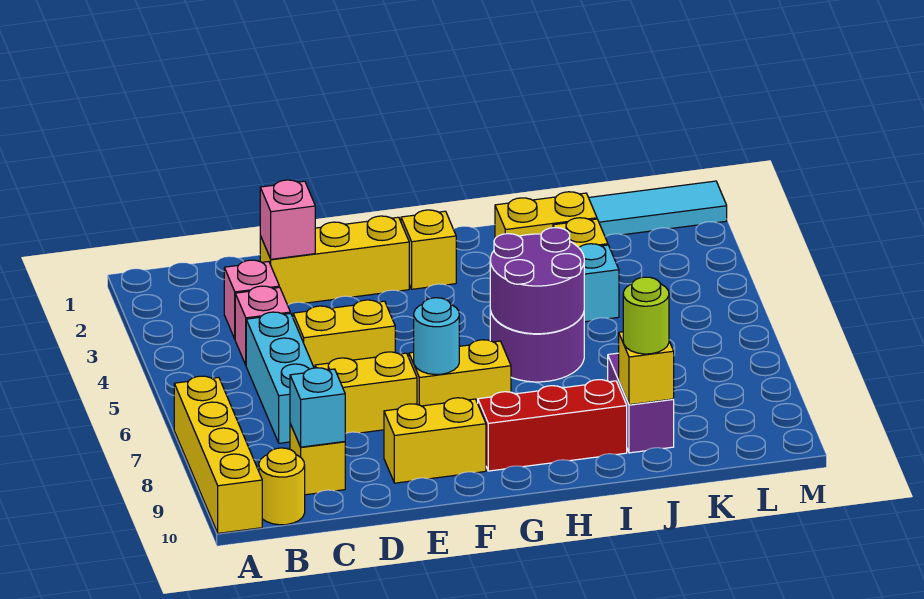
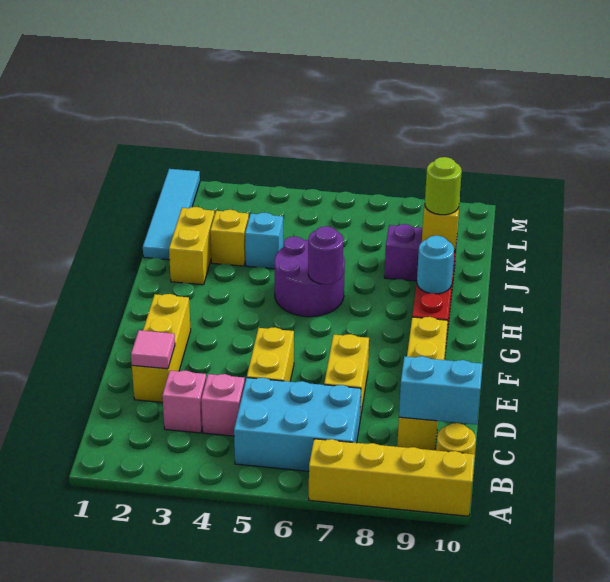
cyan 1x3 brick [246,312,314,443] -> cyan 2x3 brick [234,378,361,471]
cyan 1x1 brick [290,368,345,447] -> cyan 1x2 brick [399,356,483,424]
pink 1x1 brick [260,180,315,259] -> pink 1x1 tile [131,330,175,369]
yellow 1x2 brick [409,340,511,406] -> none
cyan 1x1 round brick [414,298,459,374] -> cyan 1x1 round brick moved to [417,236,454,294]
yellow 1x1 brick [401,210,456,289] -> none
purple 2x2 round brick [490,228,584,334] -> purple 1x1 round brick [308,226,343,284]

